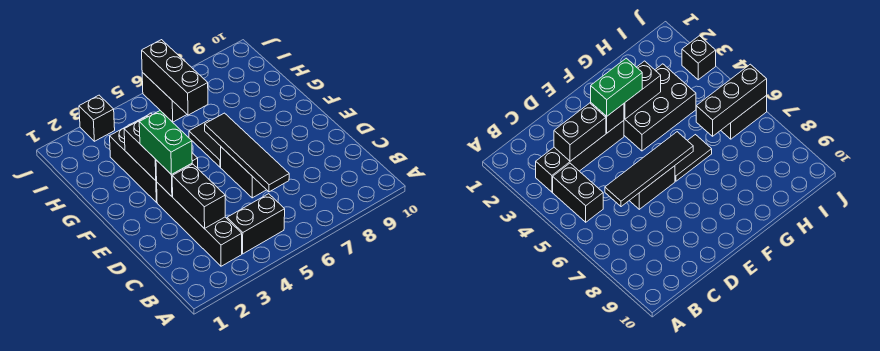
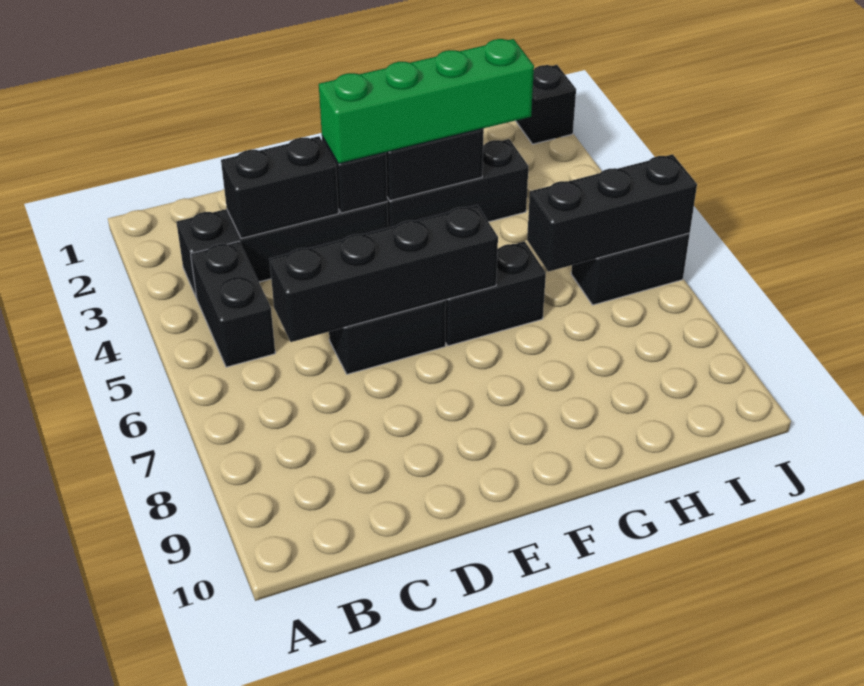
black 1x4 tile [205,113,289,192] -> black 1x4 brick [269,205,498,342]
green 1x2 brick [139,111,192,175] -> green 1x4 brick [319,39,534,164]
black 2x3 brick [110,114,198,202] -> black 1x3 brick [387,139,529,228]
black 1x2 tile [189,120,221,167] -> black 1x2 brick [445,241,546,346]
black 1x1 brick [79,95,115,141] -> black 1x1 brick moved to [516,65,576,144]

